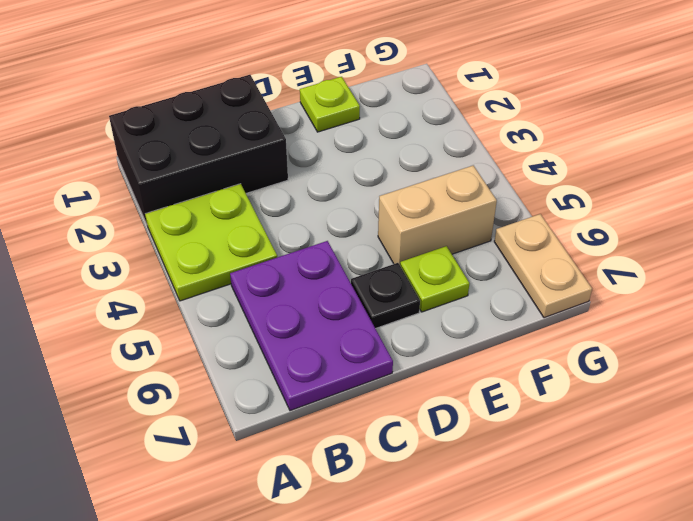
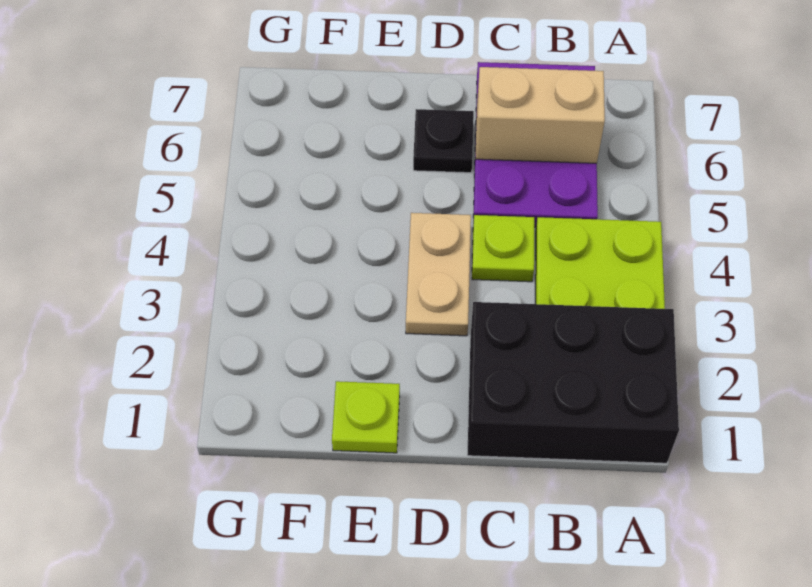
tan 1x2 brick [378,166,497,265] -> tan 1x2 brick moved to [475,67,605,163]
lime 1x1 plate [400,246,470,312] -> lime 1x1 plate moved to [472,215,534,282]
tan 1x2 plate [494,214,592,318] -> tan 1x2 plate moved to [406,213,471,336]

